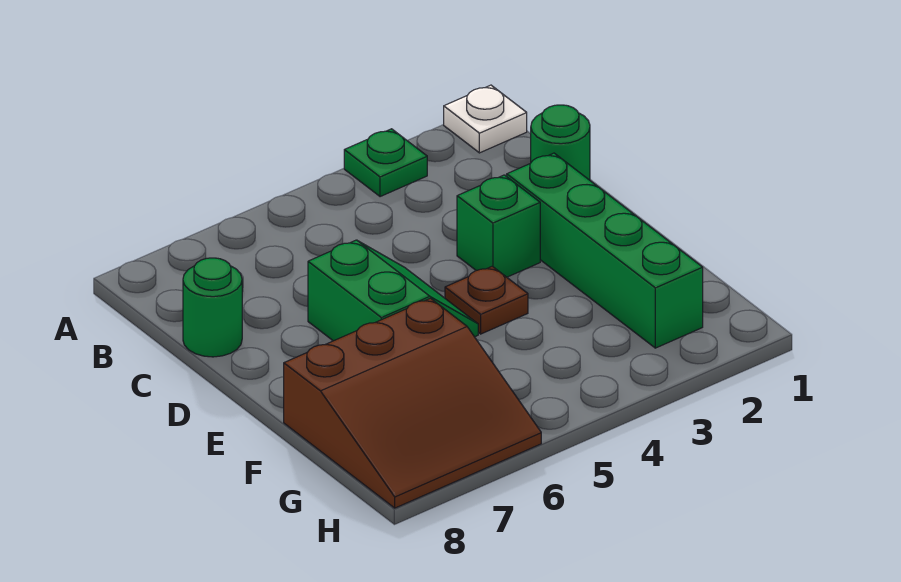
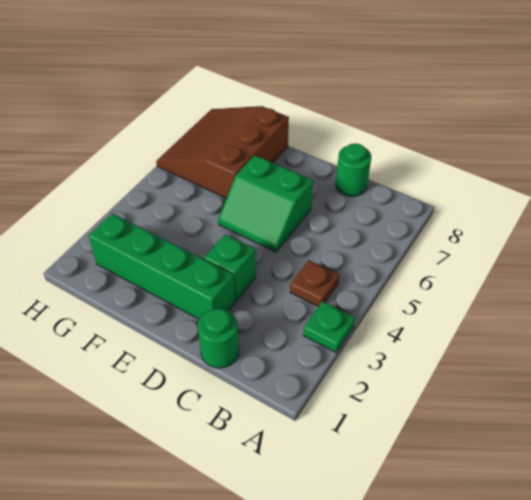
white 1x1 plate [444,85,527,153] -> none
brown 1x1 plate [445,266,528,334] -> brown 1x1 plate moved to [290,260,339,307]

